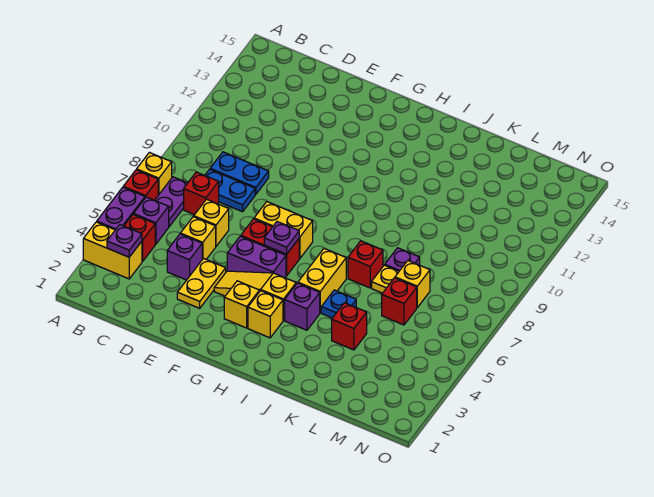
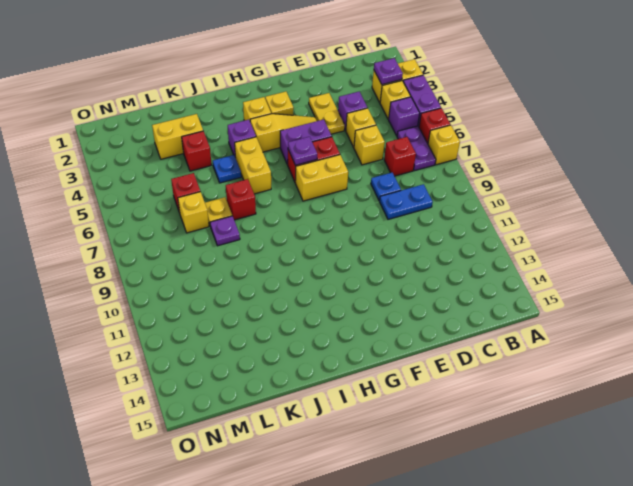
red 1x1 brick [124,214,155,262] -> yellow 1x1 brick [380,81,411,119]
blue 1x2 plate [205,169,255,212] -> blue 1x1 plate [371,173,401,201]
none -> yellow 1x2 brick [152,114,203,159]

